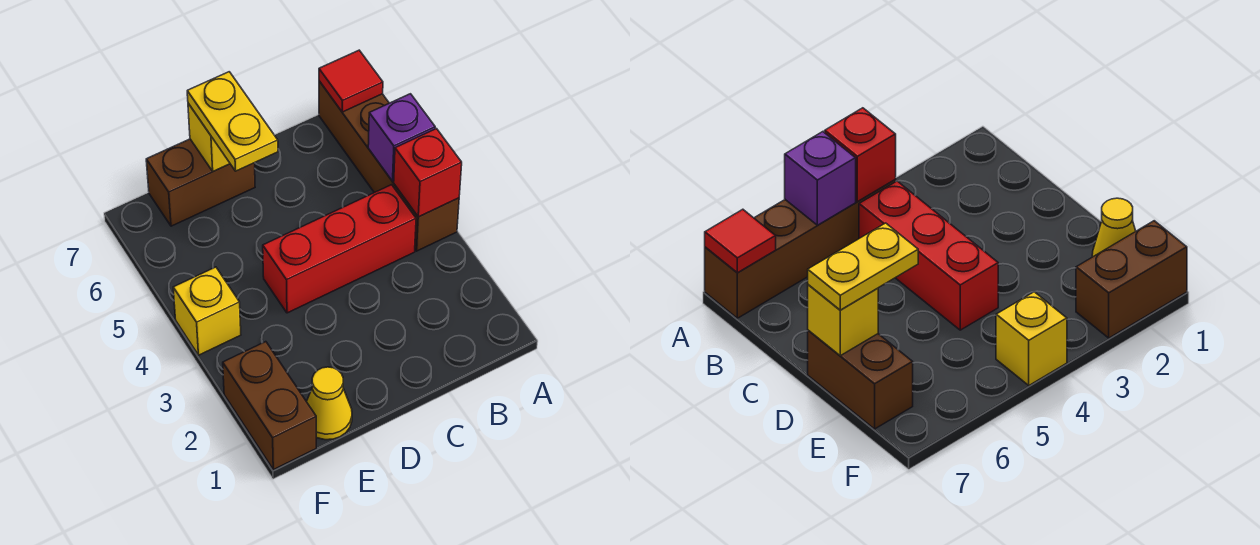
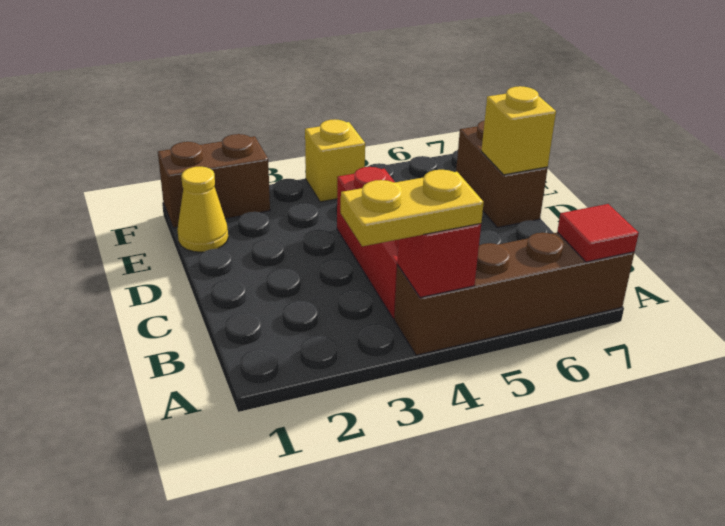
purple 1x1 brick [368,94,435,181] -> none
yellow 1x2 plate [187,72,278,171] -> yellow 1x2 plate moved to [341,170,484,246]

